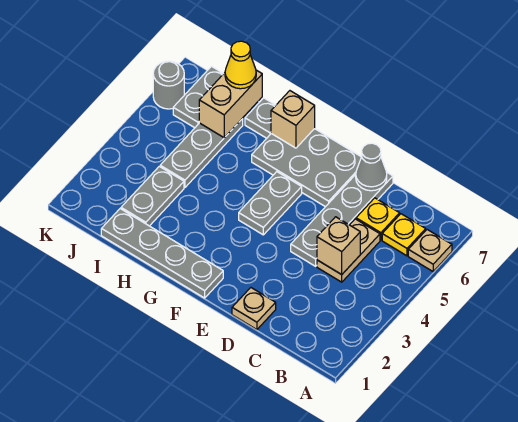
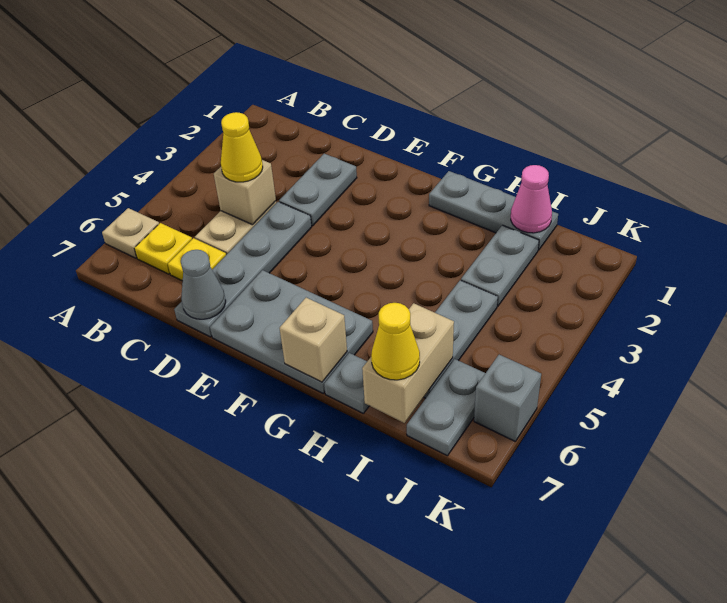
none -> yellow 1x1 cone [221,112,263,182]
tan 1x1 plate [232,288,276,330] -> none
grey 1x4 plate [101,209,223,298] -> grey 1x3 plate [429,171,558,250]
grey 1x2 plate [239,172,302,235] -> grey 1x2 plate moved to [279,154,357,226]
none -> pink 1x1 cone [511,165,552,233]
grey 1x1 round brick [153,61,184,109] -> grey 1x1 brick [474,355,541,441]

